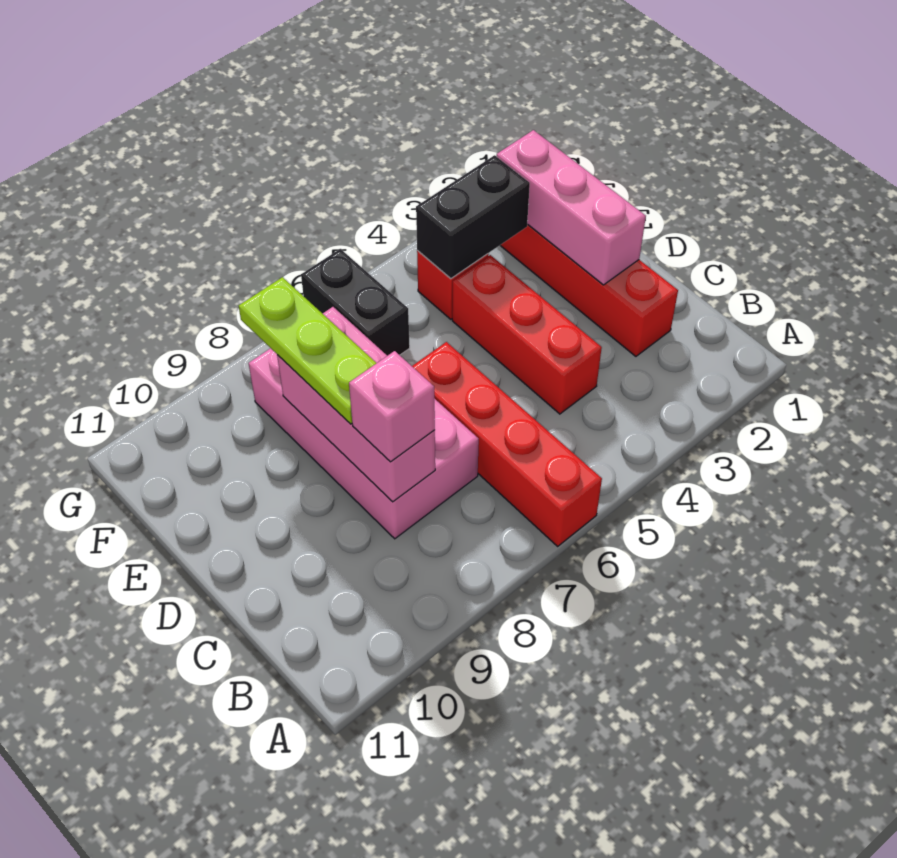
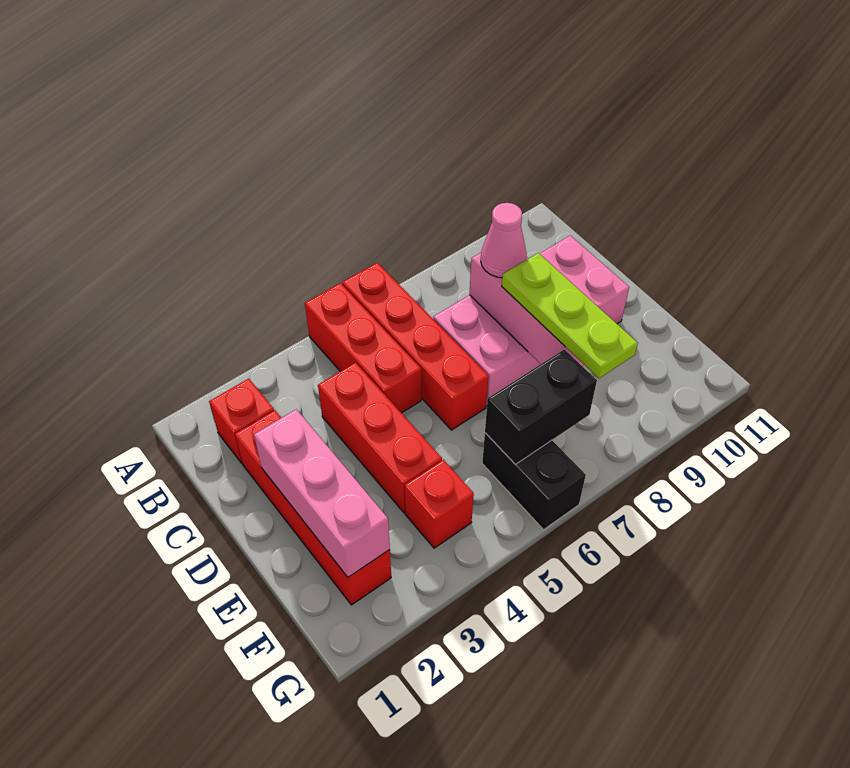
none -> red 1x3 brick [305,283,421,413]
none -> red 1x1 brick [209,379,274,463]
pink 2x4 brick [249,307,479,539] -> pink 2x4 brick turned to [433,236,629,406]
pink 1x1 brick [349,351,435,462] -> pink 1x1 cone [481,203,527,278]
black 1x2 brick [416,155,530,278] -> black 1x2 brick moved to [485,349,597,464]

